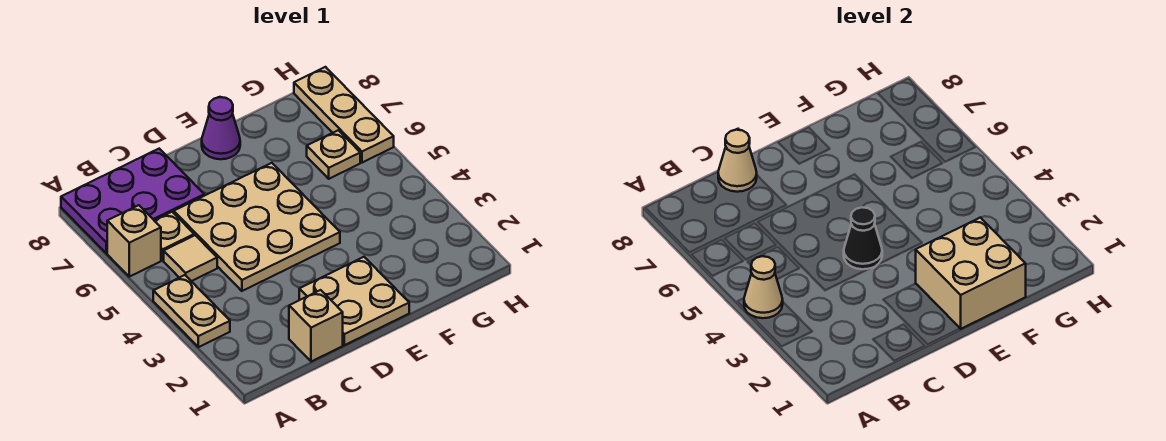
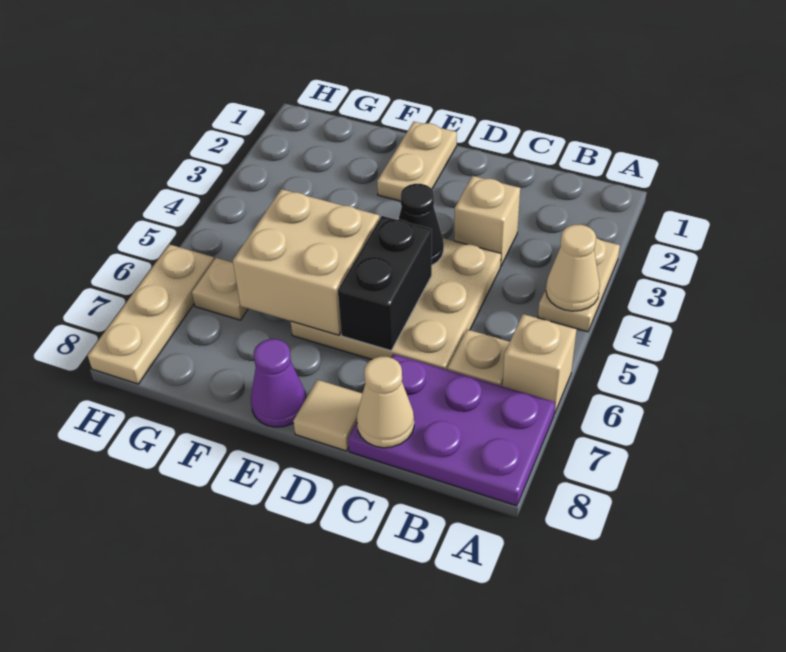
tan 1x1 tile [164,235,217,281] -> tan 1x1 tile moved to [293,380,363,451]
tan 1x1 brick [289,290,343,362] -> tan 1x1 brick moved to [454,176,520,265]
tan 2x2 plate [299,257,409,345] -> tan 1x2 plate [377,122,457,201]
none -> black 1x2 brick [338,216,432,351]
tan 2x2 brick [916,217,1026,329] -> tan 2x2 brick moved to [233,189,380,335]

